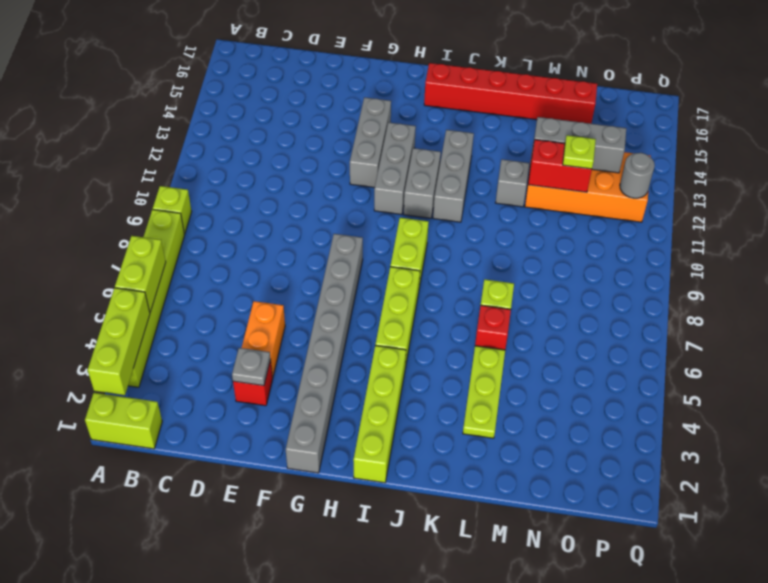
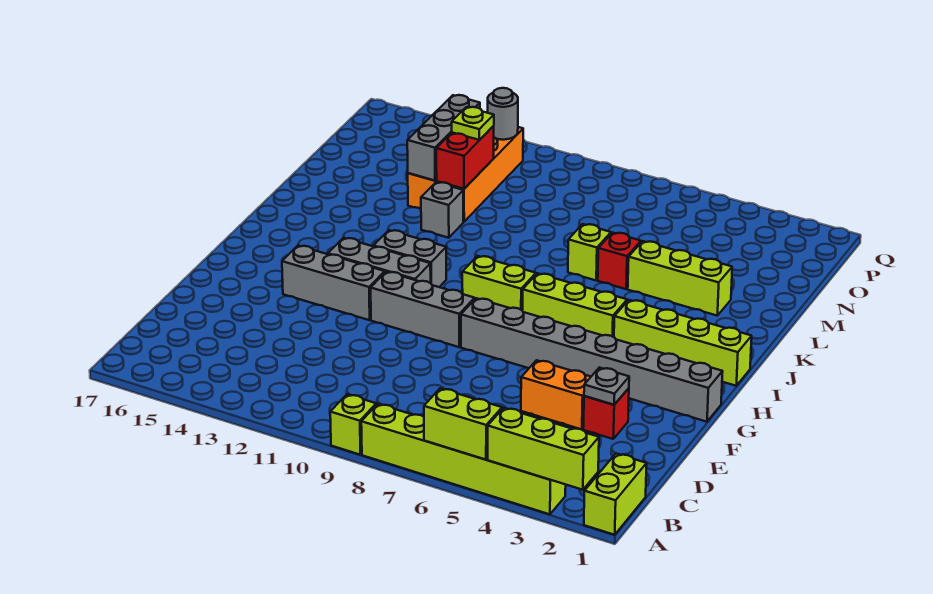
red 1x6 brick [424,63,597,124] -> none
grey 1x3 brick [433,130,474,222] -> grey 1x3 brick moved to [371,272,475,347]
lime 1x3 plate [463,346,505,438] -> lime 1x3 brick [628,241,732,316]

